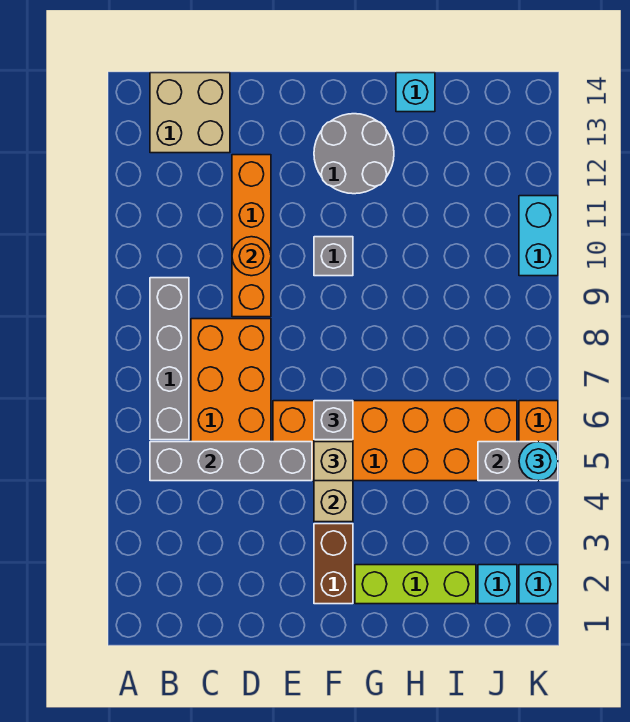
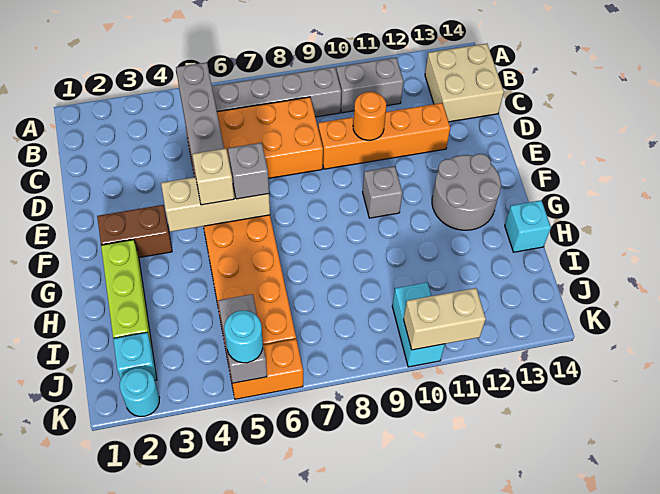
none -> grey 1x2 brick [336,58,404,113]
cyan 1x1 brick [519,565,558,604] -> cyan 1x1 round brick [120,368,160,417]
cyan 1x2 brick [519,196,558,276] -> cyan 1x2 brick turned to [392,283,445,367]
none -> tan 1x2 brick [404,288,486,350]

